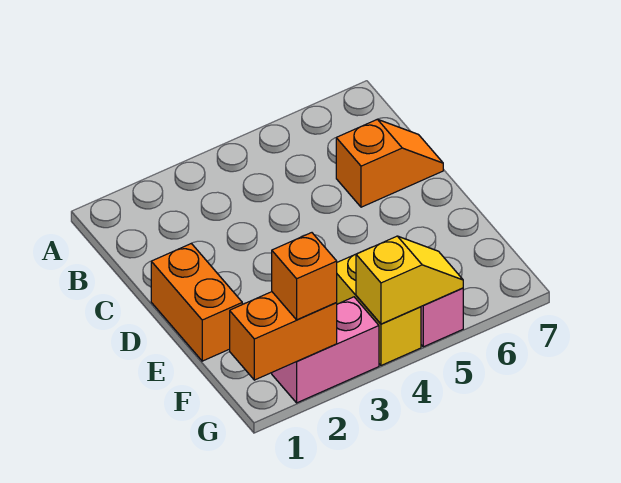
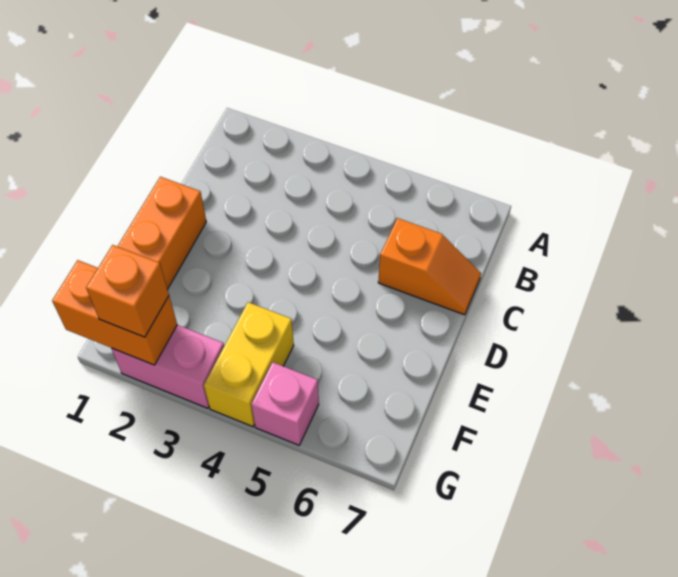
yellow 1x2 slope [356,236,463,324] -> none

